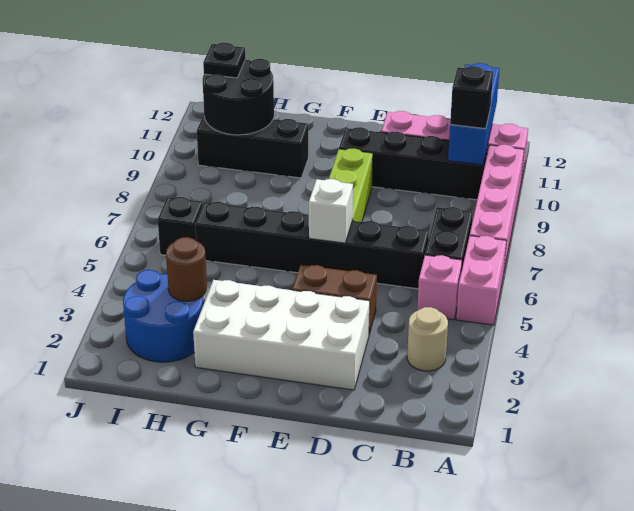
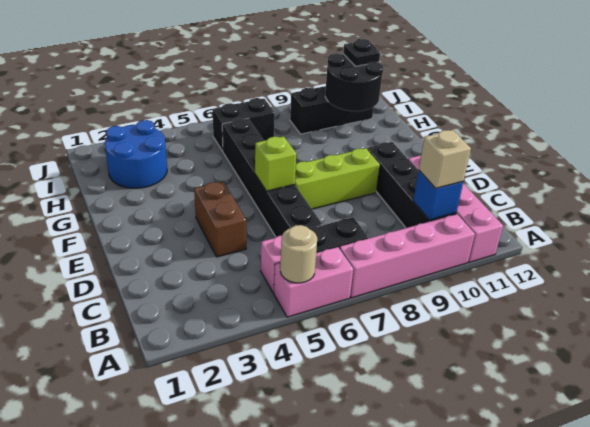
tan 1x1 round brick [407,307,448,371] -> tan 1x1 round brick moved to [280,225,317,283]
blue 1x3 brick [448,63,499,165] -> blue 1x1 brick [413,171,463,220]
black 1x1 brick [450,66,493,129] -> tan 1x1 brick [419,130,471,188]
white 2x4 brick [193,280,370,390] -> none
white 1x1 brick [309,179,353,243] -> lime 1x1 brick [255,136,296,191]
black 1x3 brick [197,115,308,178] -> black 1x3 brick turned to [290,86,374,134]
brown 1x1 round brick [166,237,207,301] -> none
black 1x1 brick [158,197,203,255] -> black 1x2 brick [213,98,275,151]

